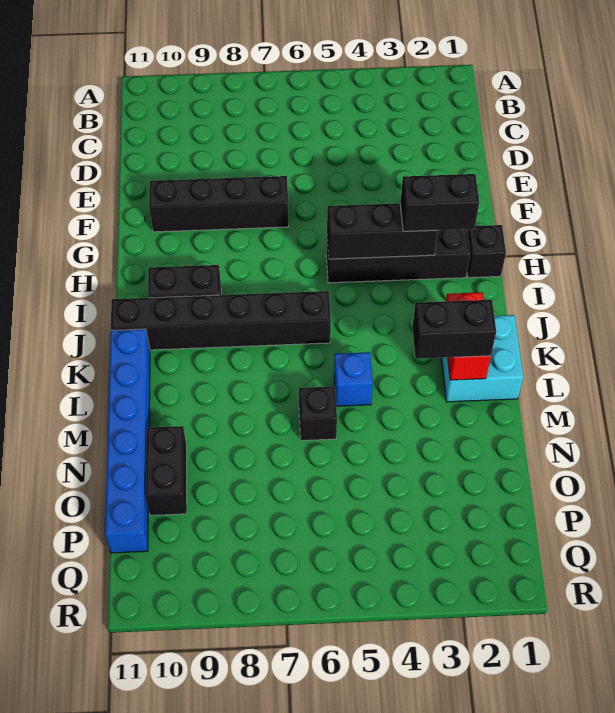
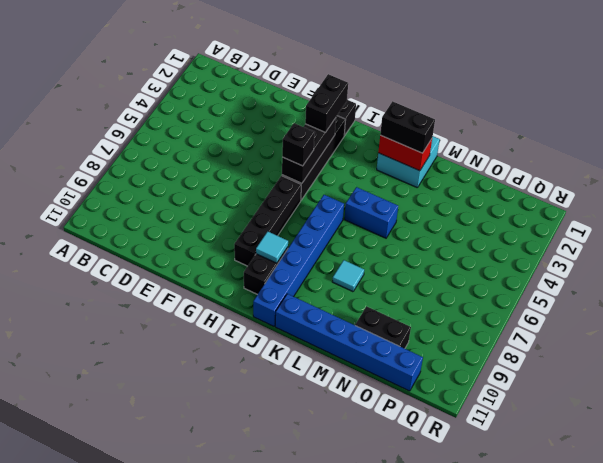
black 1x4 brick [149,176,289,232] -> black 1x4 brick moved to [234,176,301,266]
none -> cyan 1x1 tile [256,231,288,263]
black 1x6 brick [111,291,331,350] -> blue 1x6 brick [253,195,344,326]
black 1x2 brick [412,300,496,359] -> black 1x2 brick turned to [380,101,435,153]
blue 1x1 brick [334,352,373,406] -> blue 1x2 brick [344,187,398,238]
none -> cyan 1x1 tile [332,260,364,292]
black 1x1 brick [299,386,337,441] -> black 1x1 brick moved to [282,123,315,166]

